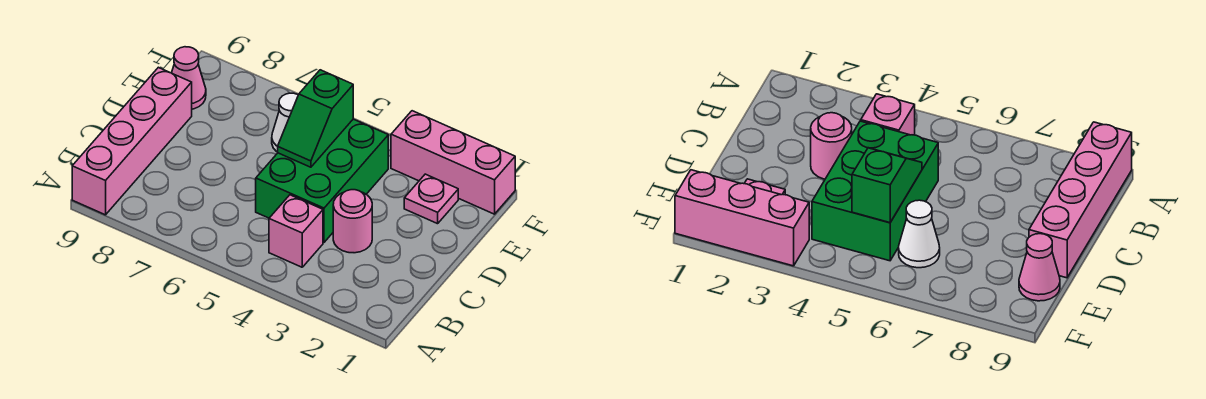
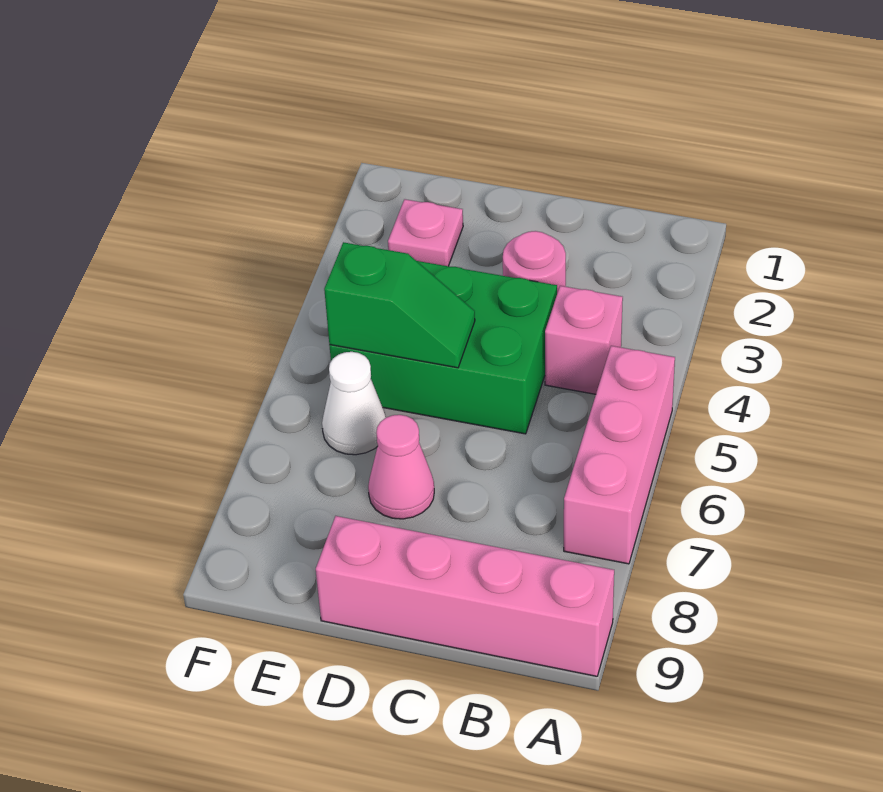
pink 1x1 cone [172,47,206,109] -> pink 1x1 cone moved to [368,415,434,519]
pink 1x3 brick [391,111,515,214] -> pink 1x3 brick moved to [564,346,675,564]

